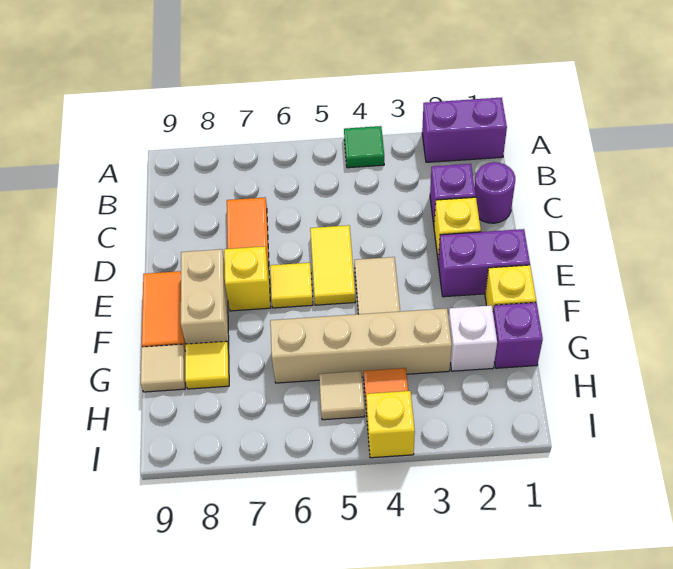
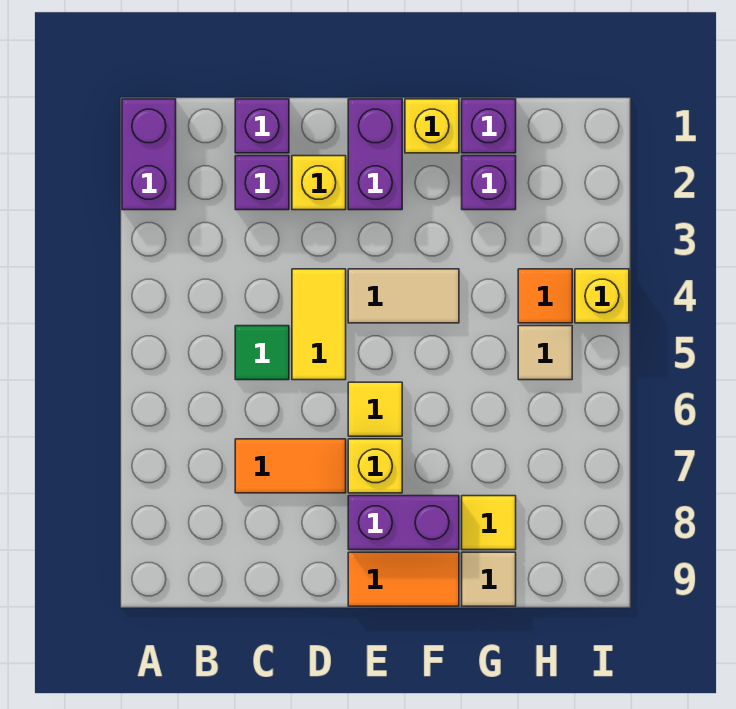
green 1x1 tile [344,126,384,168] -> green 1x1 tile moved to [235,326,289,380]
purple 1x1 round brick [475,162,515,223] -> purple 1x1 brick [235,99,289,153]
yellow 1x2 tile [310,225,355,305] -> yellow 1x2 tile turned to [292,269,346,380]
tan 1x2 brick [181,249,229,348] -> purple 1x2 brick [348,496,459,550]
white 1x1 brick [449,305,497,371] -> purple 1x1 brick [462,156,516,210]
tan 1x4 brick [270,308,452,383] -> none

